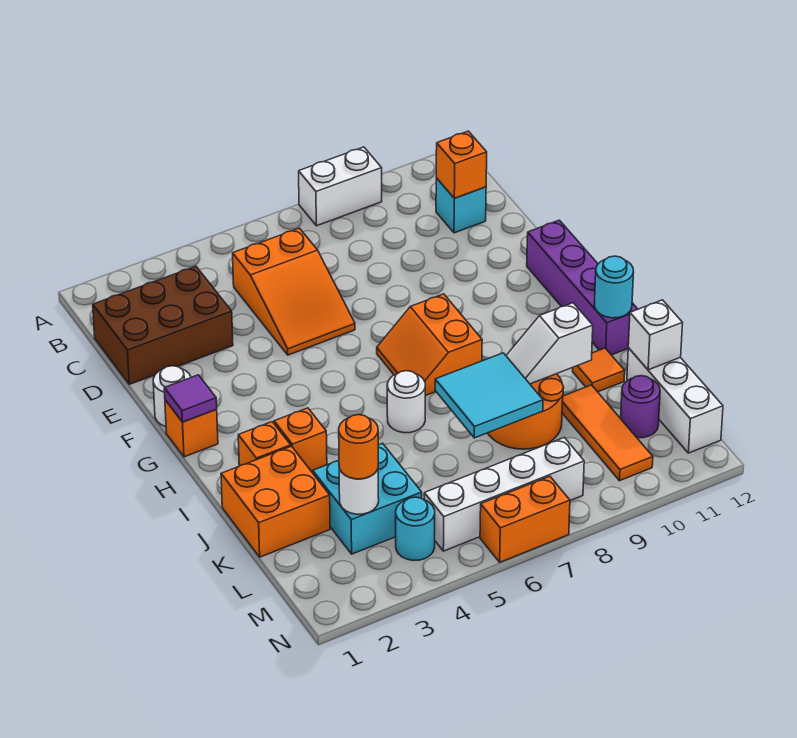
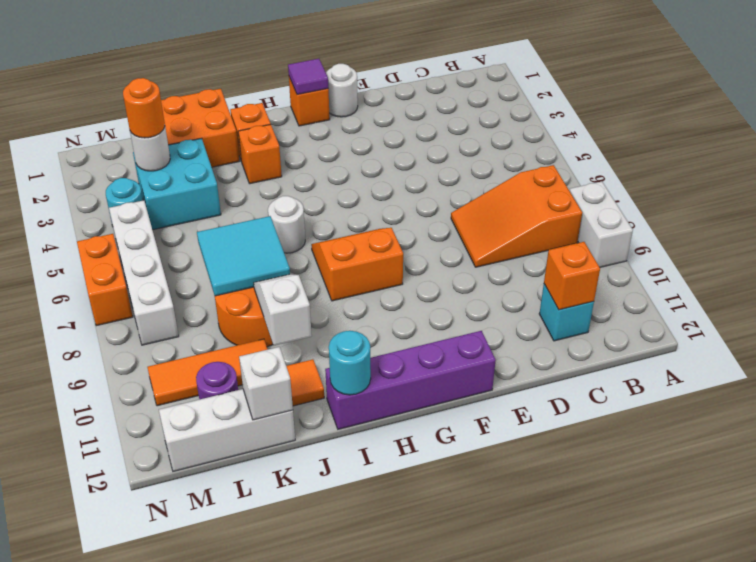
brown 2x3 brick [93,266,233,384] -> none
orange 2x3 slope [233,228,355,355] -> orange 2x3 slope moved to [451,165,582,267]

